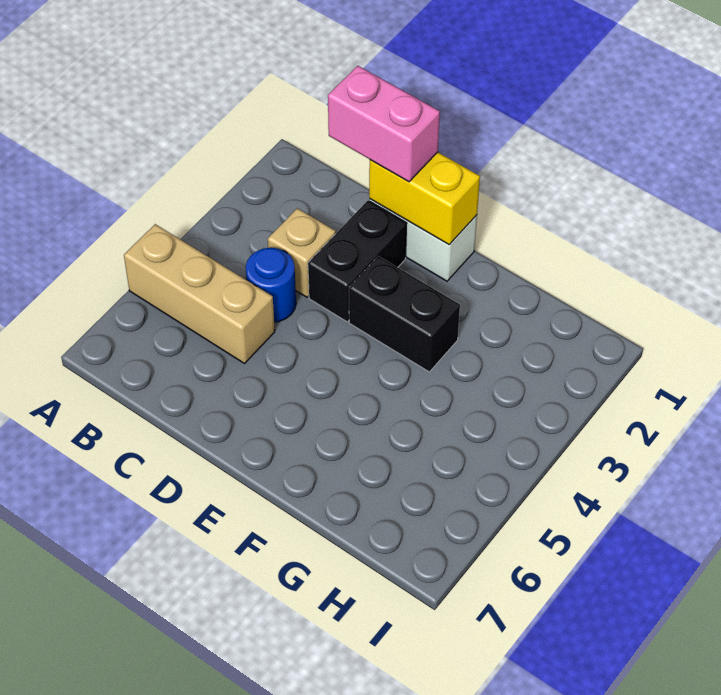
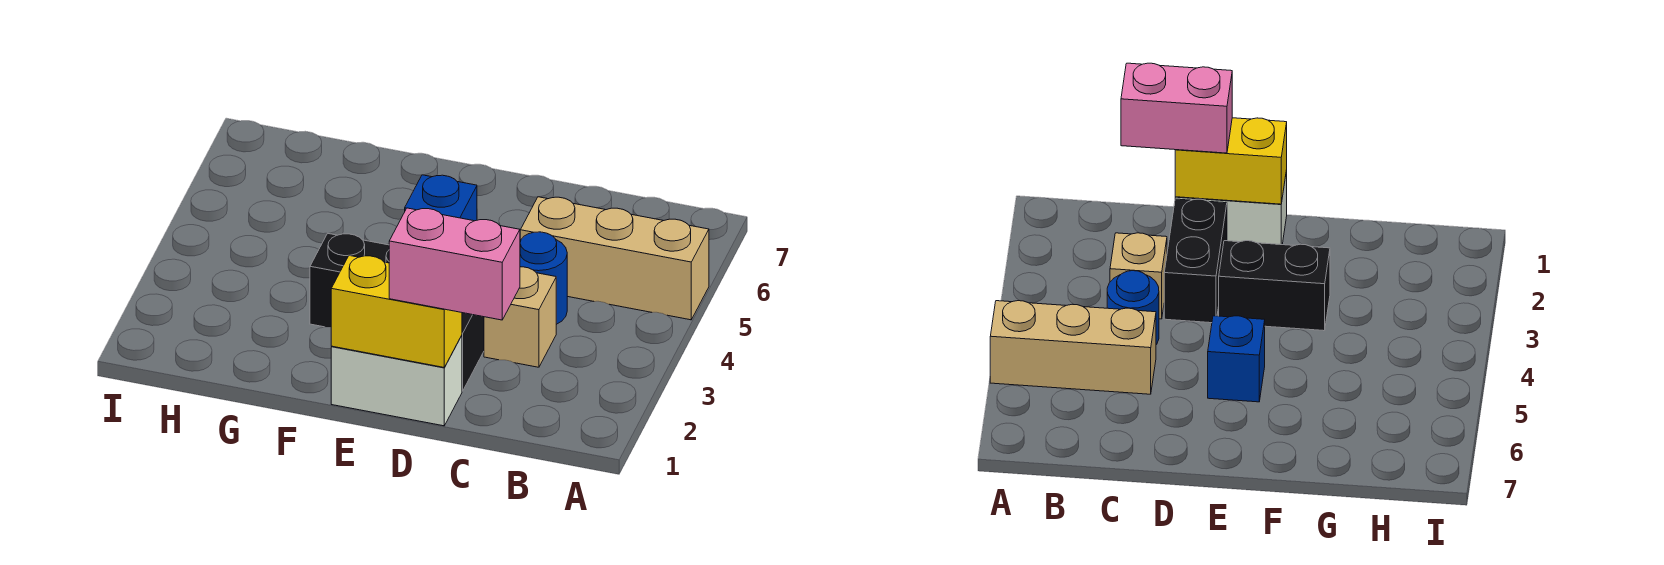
none -> blue 1x1 brick [405,175,477,221]

